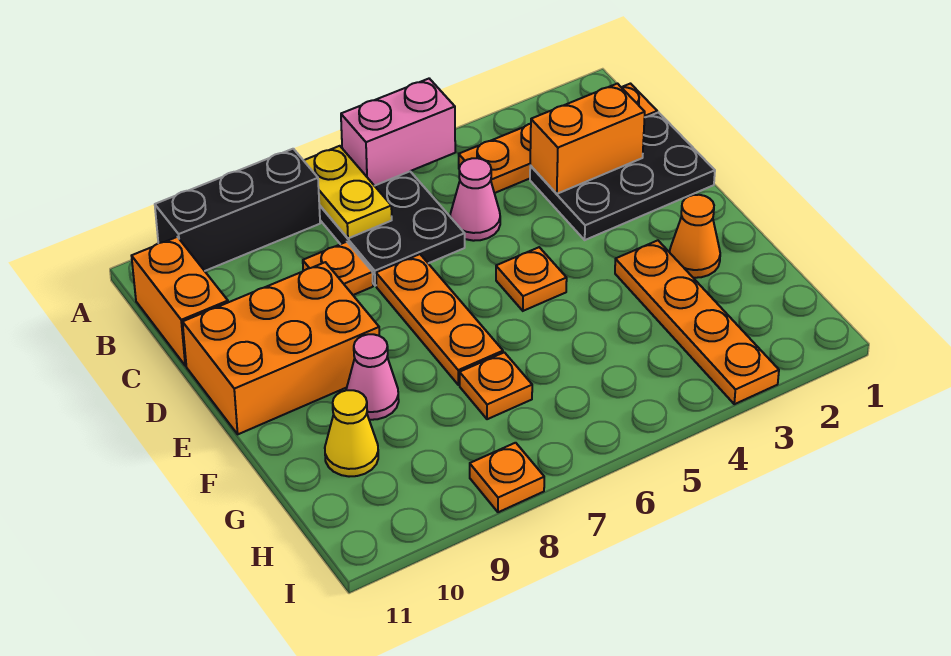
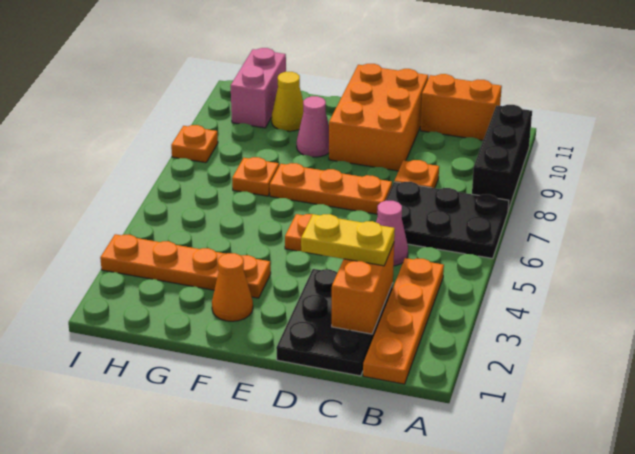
pink 1x2 brick [341,79,455,186] -> pink 1x2 brick moved to [231,48,286,128]
yellow 1x2 plate [304,146,392,238] -> yellow 1x2 plate moved to [301,214,395,266]

